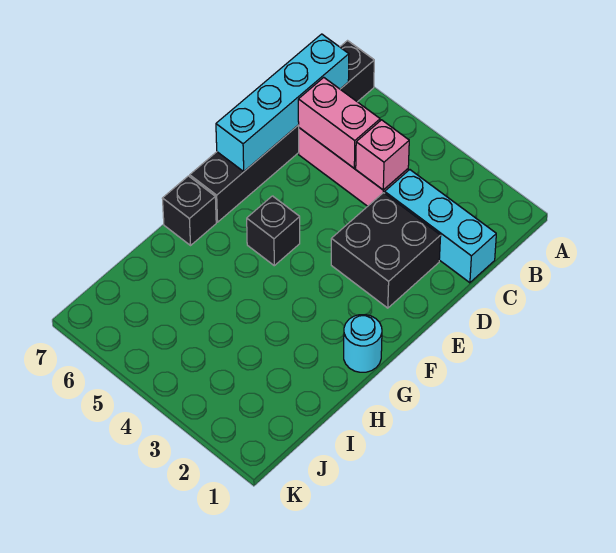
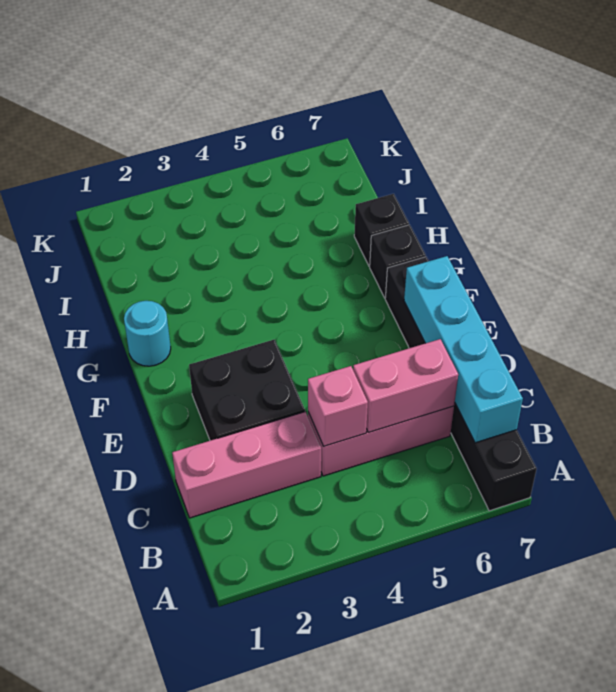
cyan 1x3 brick [385,170,496,283] -> pink 1x3 brick [172,412,321,518]
black 1x1 brick [247,196,300,266] -> black 1x1 brick moved to [354,194,409,266]

